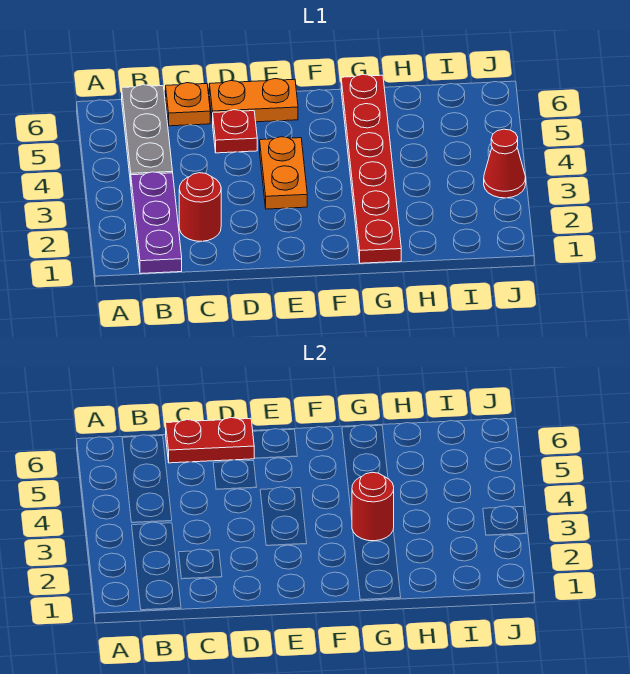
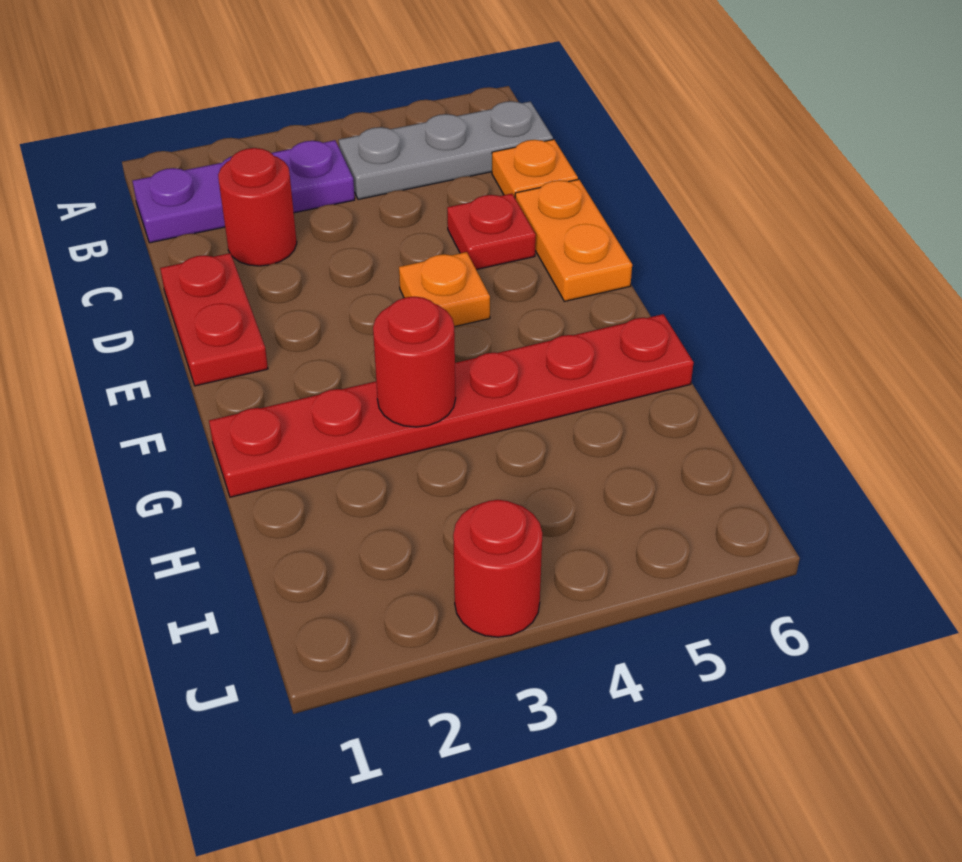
red 1x2 plate [166,418,254,463] -> red 1x2 plate moved to [160,253,268,386]
orange 1x2 plate [260,137,307,209] -> orange 1x1 plate [399,252,490,327]
red 1x1 cone [484,129,526,198] -> red 1x1 round brick [453,500,542,637]

